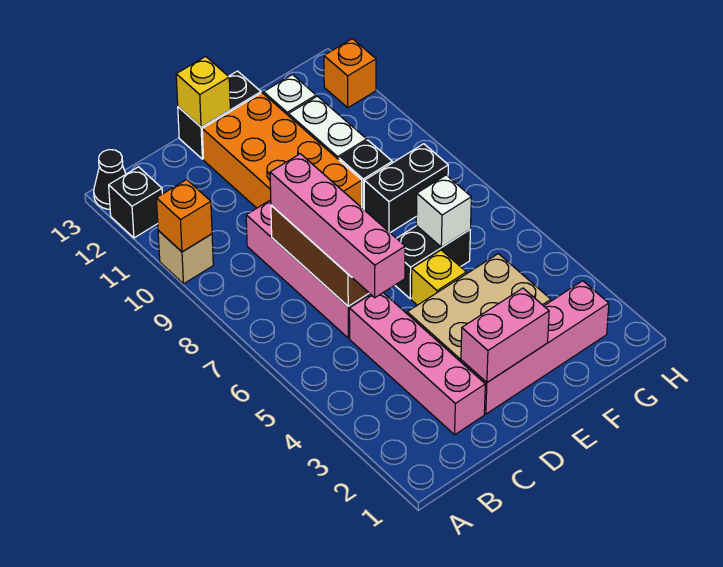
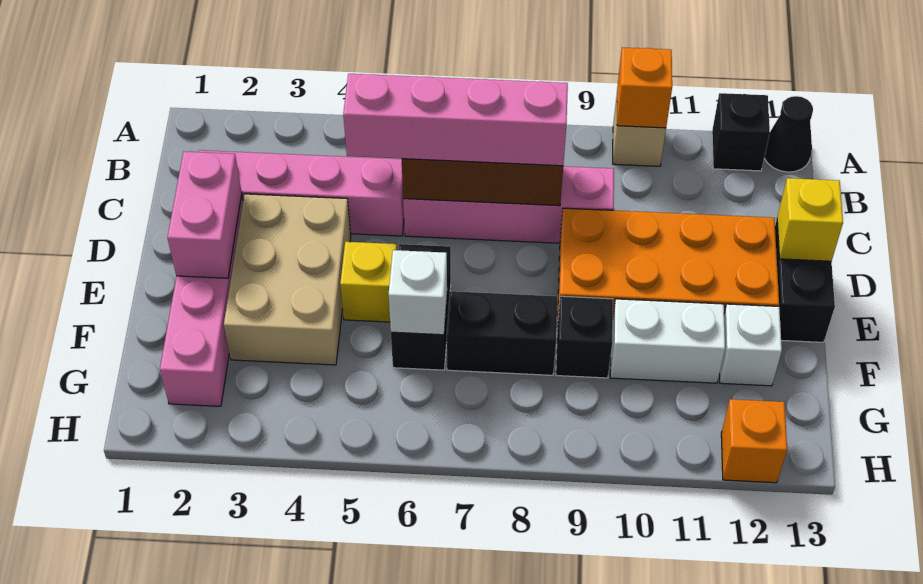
black 1x2 brick [364,144,448,233] -> black 1x2 brick turned to [447,291,557,375]

